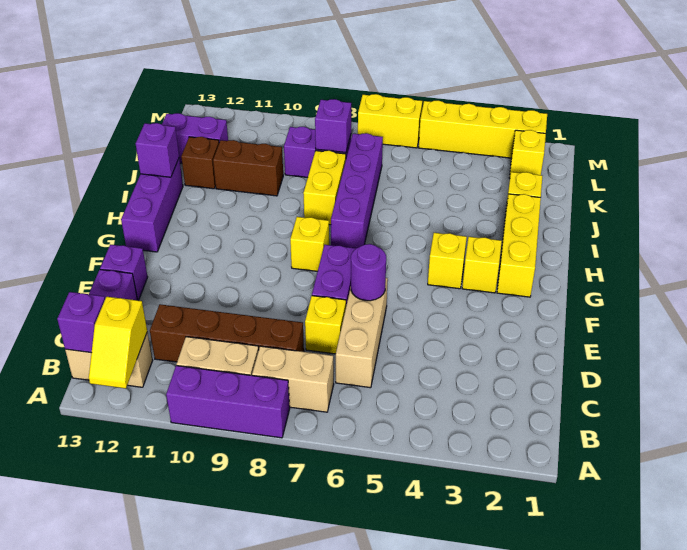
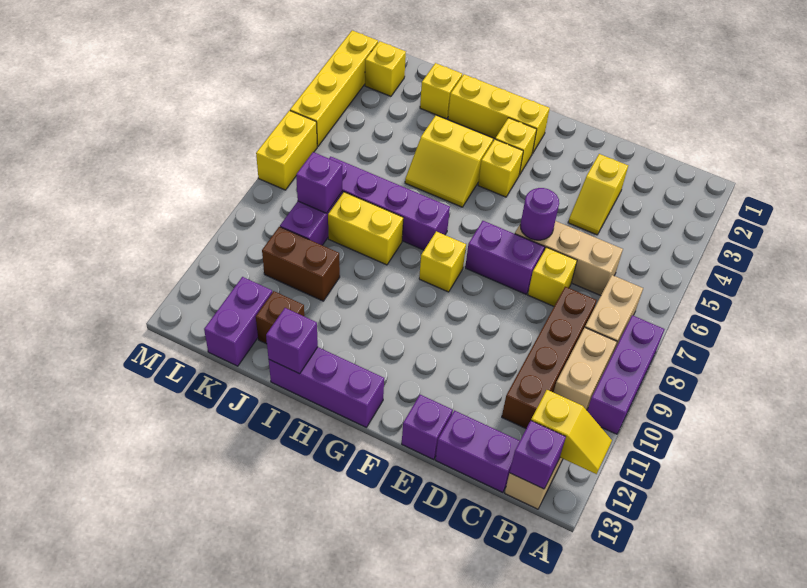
none -> yellow 1x2 slope [568,154,628,235]
none -> yellow 2x2 slope [405,116,493,207]
brown 1x2 brick [213,140,283,196] -> brown 1x2 brick turned to [262,227,340,301]

